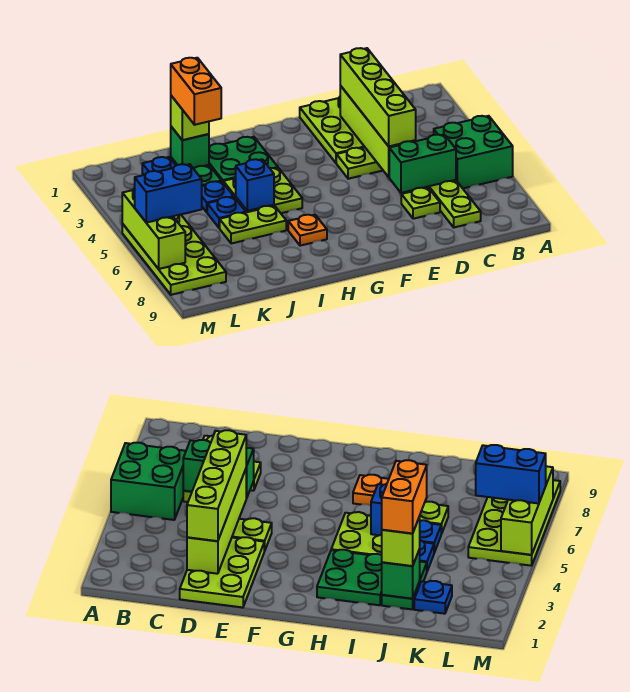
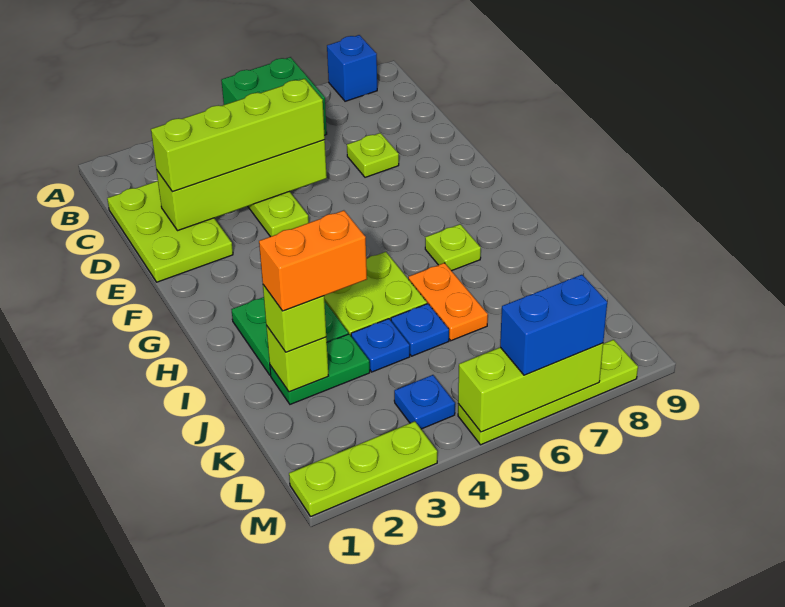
lime 1x3 plate [424,180,481,227] -> lime 1x3 plate moved to [289,421,437,516]
green 1x2 brick [389,135,456,193] -> none
lime 2x3 plate [300,97,364,163] -> lime 2x3 plate turned to [107,181,233,282]
orange 1x1 plate [288,215,327,246] -> lime 1x1 plate [425,224,481,271]
blue 1x1 brick [236,159,274,211] -> blue 1x1 brick moved to [327,35,377,101]
lime 1x2 plate [220,206,286,244] -> orange 1x2 plate [408,263,488,341]
green 1x1 brick [171,127,209,168] -> lime 1x1 brick [266,326,328,392]
blue 1x1 plate [142,157,176,175] -> blue 1x1 plate moved to [394,375,455,429]
lime 2x4 plate [122,215,226,295] -> lime 1x4 plate [458,340,638,445]
blue 1x2 brick [135,164,202,223] -> blue 1x2 brick turned to [500,275,607,375]

